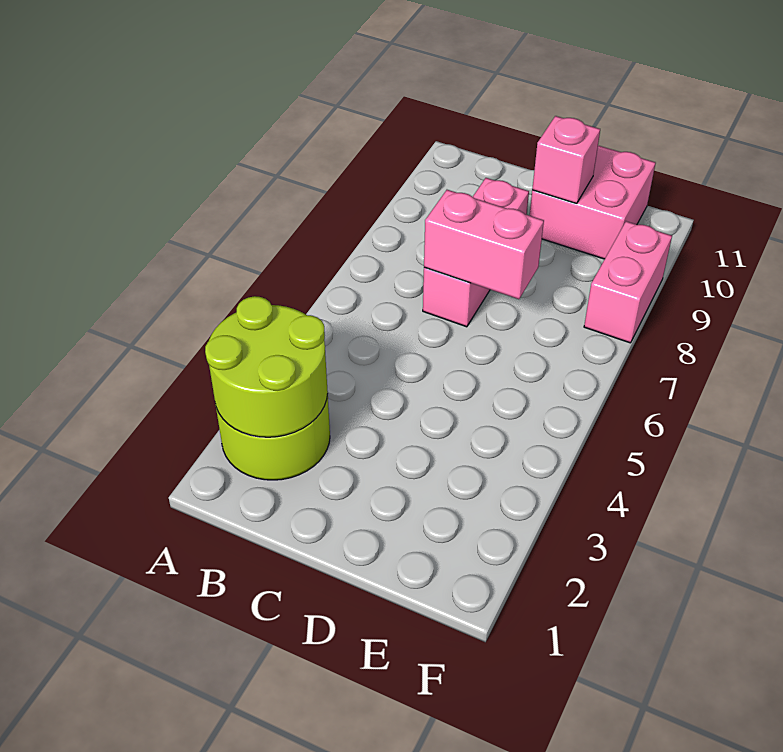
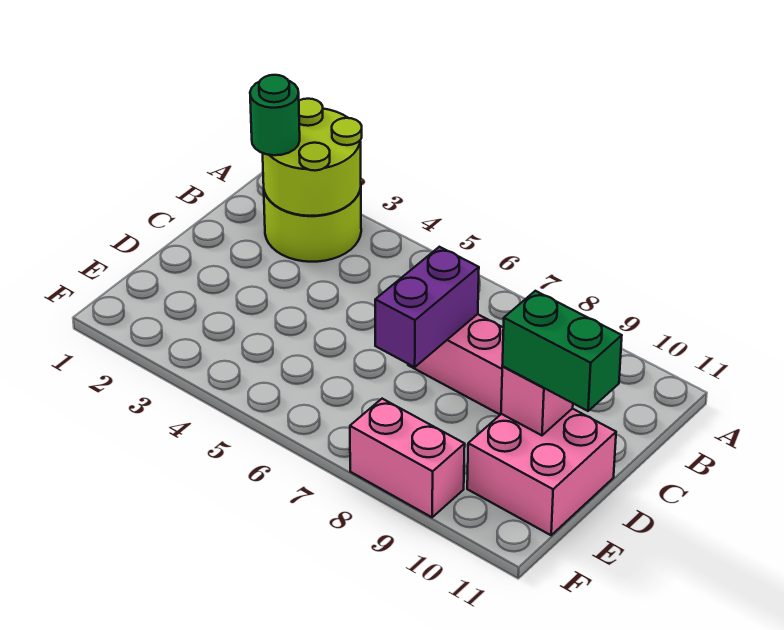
none -> green 1x1 round brick [250,75,300,155]
pink 1x2 brick [424,190,544,299] -> purple 1x2 brick [375,247,479,367]
none -> green 1x2 brick [502,291,622,411]

